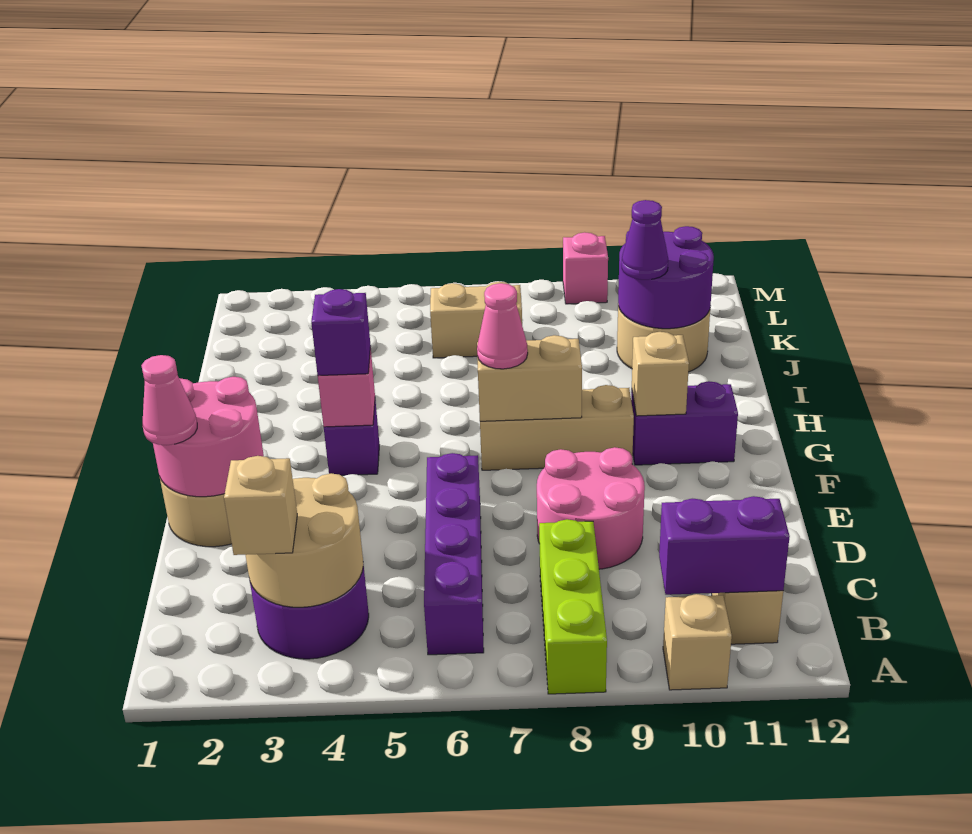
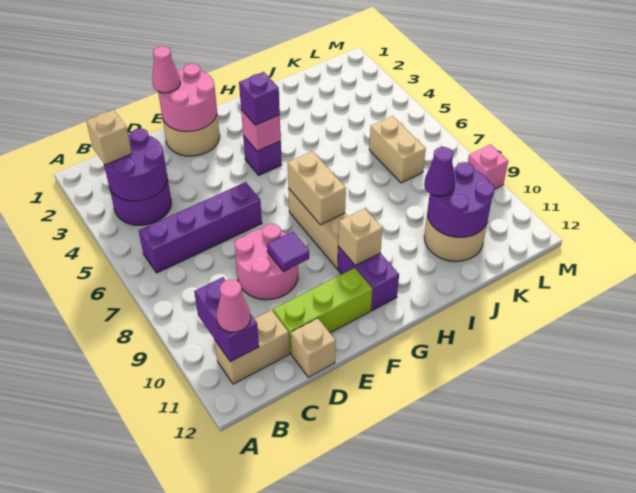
lime 1x3 brick [539,519,607,694] -> lime 1x3 brick moved to [273,268,372,353]
tan 1x1 brick [663,594,732,690] -> tan 1x1 brick moved to [291,318,336,377]
tan 2x2 round brick [246,473,363,607] -> purple 2x2 round brick [104,128,167,201]
none -> purple 1x1 tile [267,232,309,272]
pink 1x1 cone [477,283,528,369] -> pink 1x1 cone moved to [217,279,251,332]

